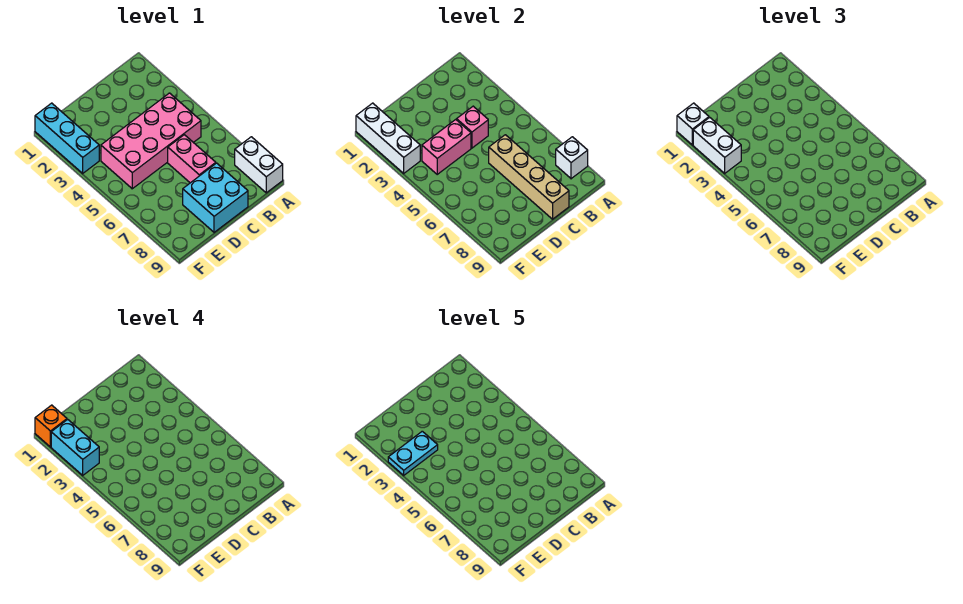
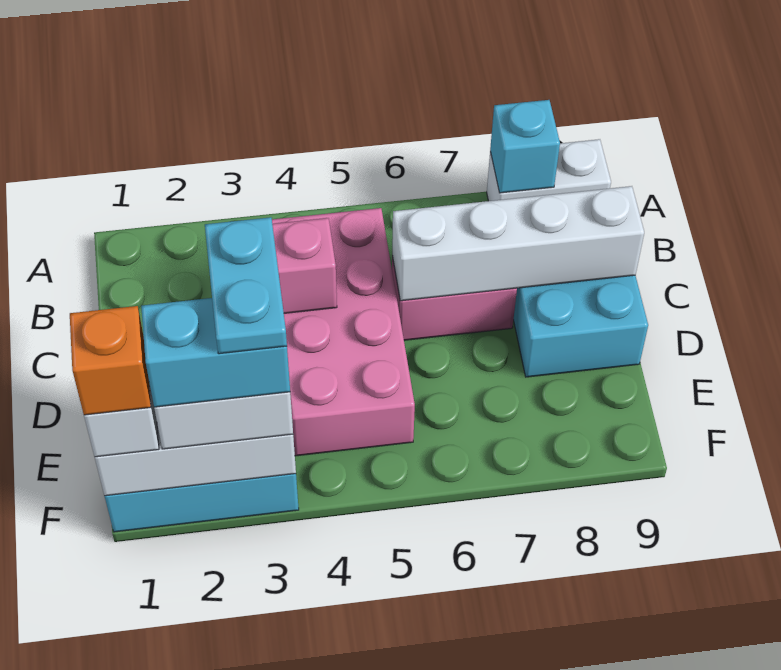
white 1x1 brick [556,137,588,179] -> cyan 1x1 brick [490,100,560,193]
tan 1x4 brick [489,135,569,219] -> white 1x4 brick [392,186,644,301]
pink 1x2 brick [422,119,471,174] -> none

